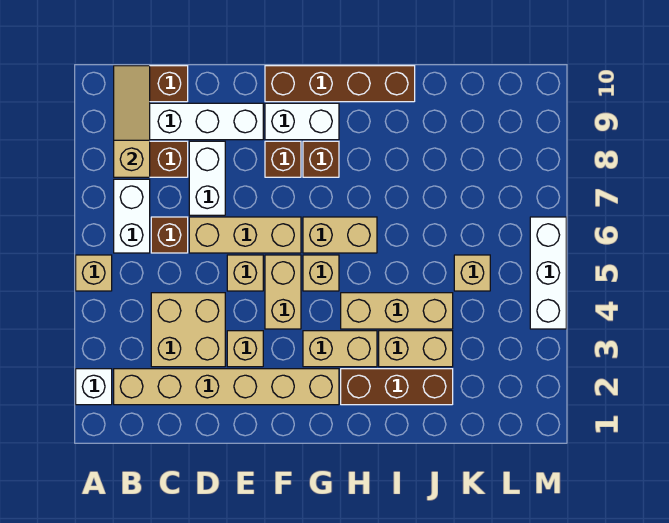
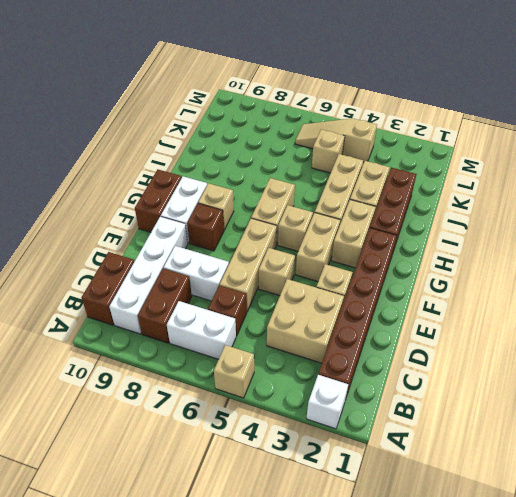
tan 1x6 brick [114,369,339,405] -> brown 1x6 brick [318,228,397,400]
tan 1x3 slope [114,66,150,177] -> tan 1x3 slope moved to [295,118,377,162]
tan 1x2 brick [265,255,301,329] -> tan 1x2 brick turned to [296,213,340,281]
brown 1x4 brick [265,66,415,102] -> brown 1x2 brick [135,170,182,232]
brown 1x1 brick [303,141,339,177] -> tan 1x1 brick [198,183,234,230]
white 1x3 brick [530,217,566,329] -> none

